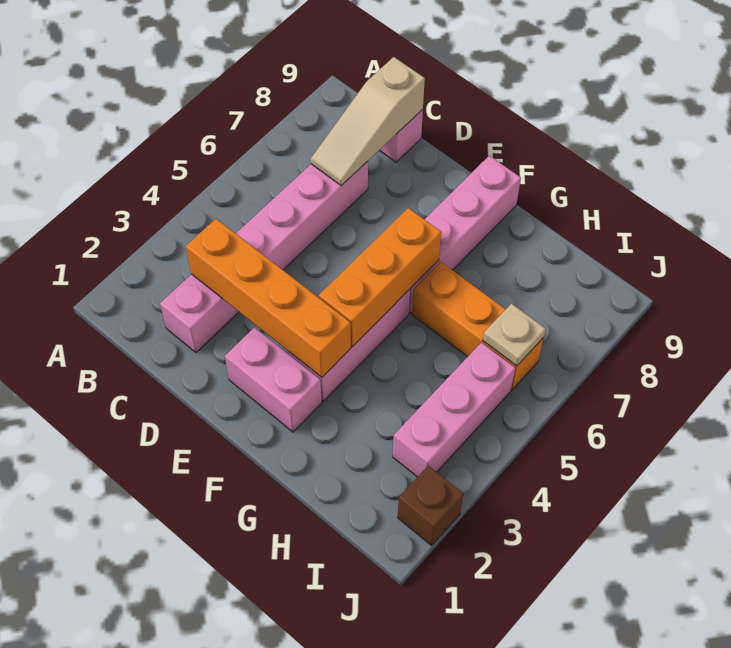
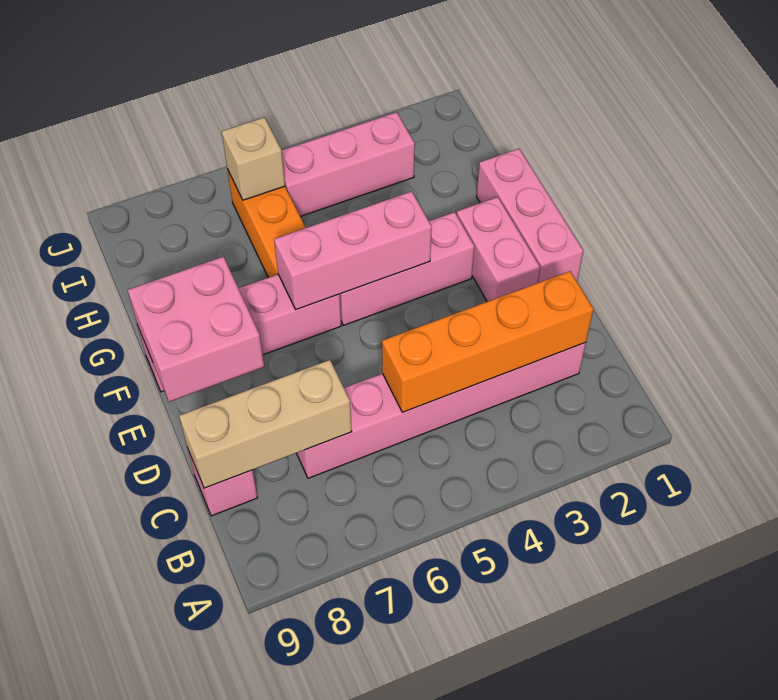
orange 1x4 brick [186,219,351,377] -> orange 1x4 brick turned to [382,271,593,412]
tan 1x3 slope [311,57,425,186] -> tan 1x3 brick [179,360,352,488]
none -> pink 1x3 brick [477,149,583,283]
none -> pink 2x2 brick [128,257,264,402]
orange 1x3 brick [319,208,441,347] -> pink 1x3 brick [274,191,432,309]
tan 1x1 plate [483,304,546,366] -> tan 1x1 brick [222,117,285,200]
brown 1x1 brick [398,466,463,545] -> none

